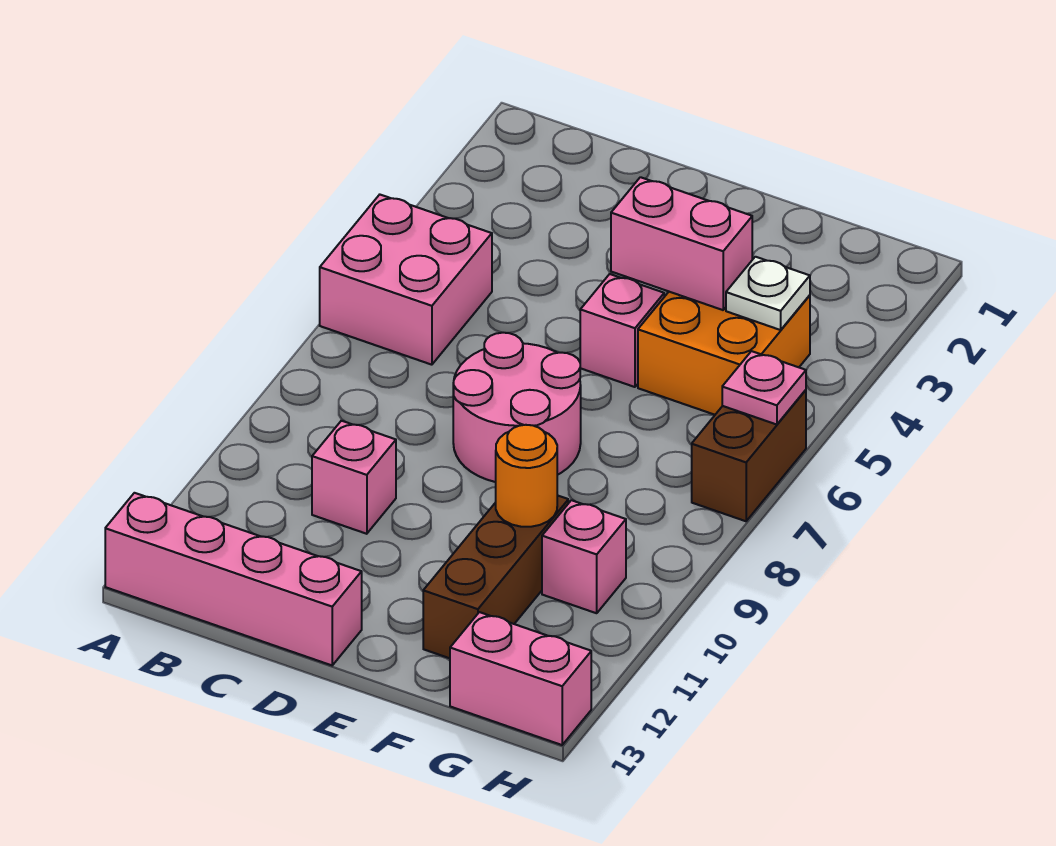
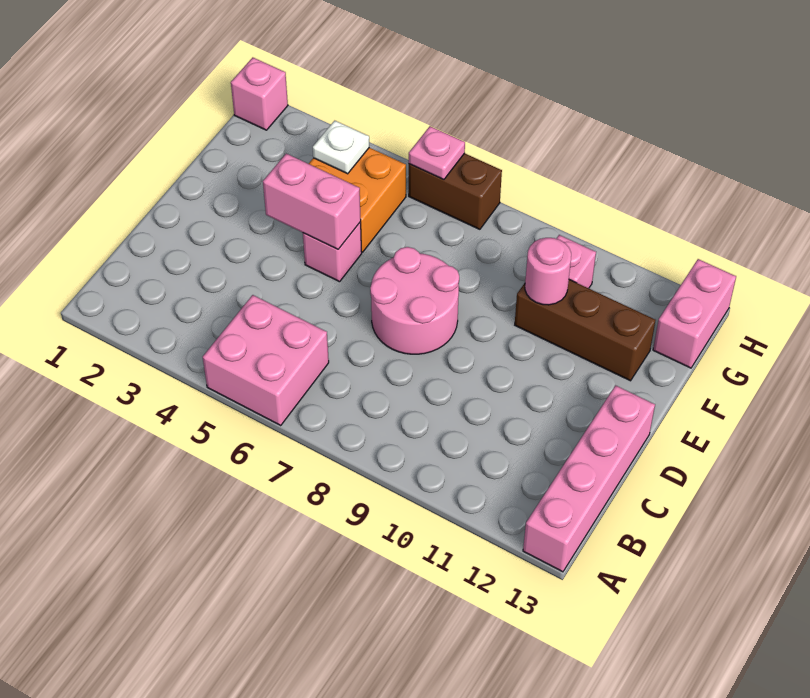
pink 1x1 brick [312,421,396,534] -> pink 1x1 brick moved to [231,58,288,130]
pink 1x2 brick [611,177,752,310] -> pink 1x2 brick turned to [263,154,361,249]
orange 1x1 round brick [496,425,557,527] -> pink 1x1 round brick [525,238,571,305]

